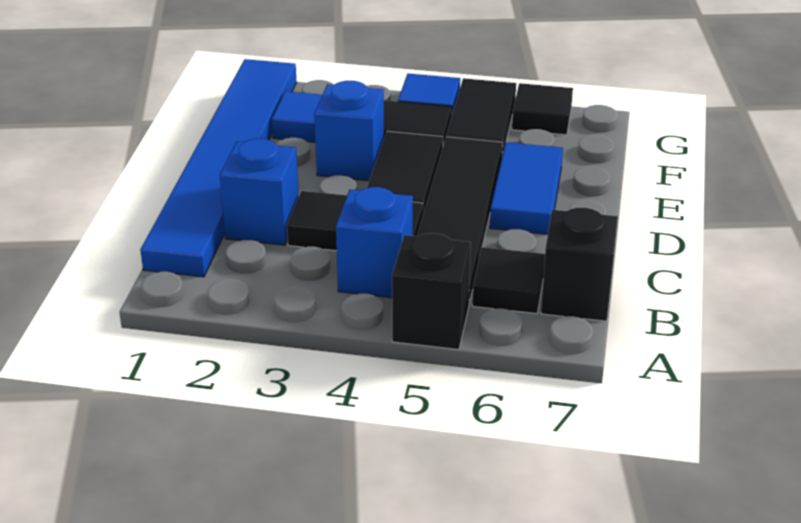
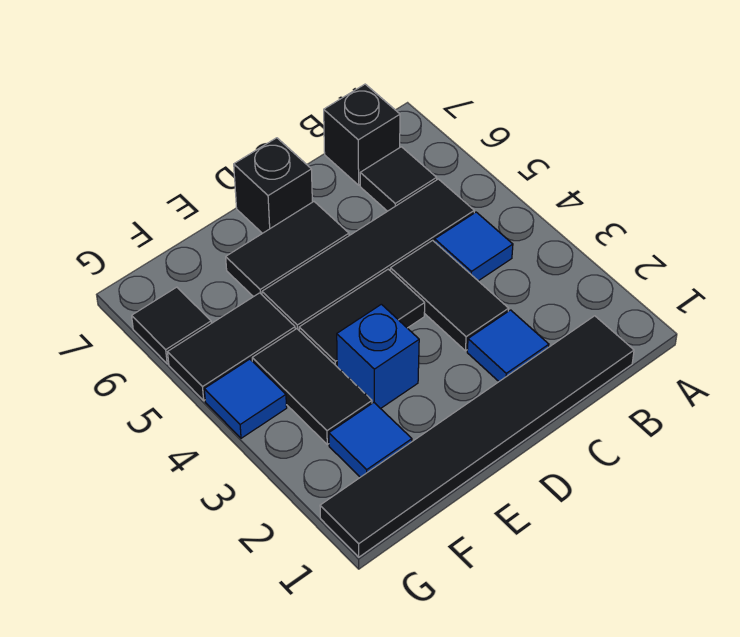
black 1x1 brick [392,233,471,350] -> black 1x1 brick moved to [234,138,312,233]
blue 1x6 tile [140,59,297,277] -> black 1x6 tile [320,316,634,557]
blue 1x1 brick [336,187,413,298] -> blue 1x1 tile [435,212,513,281]
blue 1x1 brick [220,139,299,245] -> blue 1x1 tile [467,310,549,381]
blue 1x2 tile [490,142,563,234] -> black 1x2 tile [226,202,349,297]

